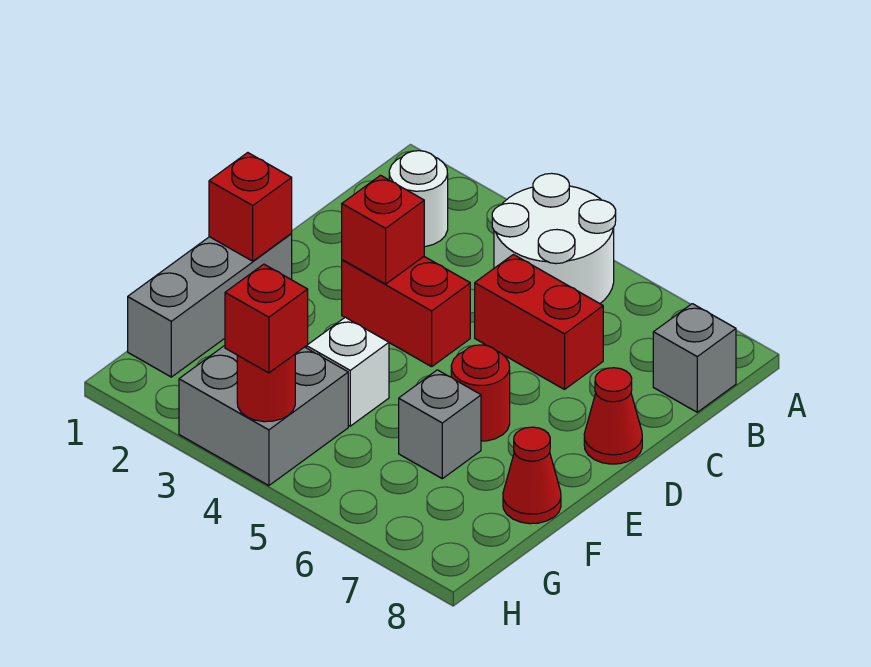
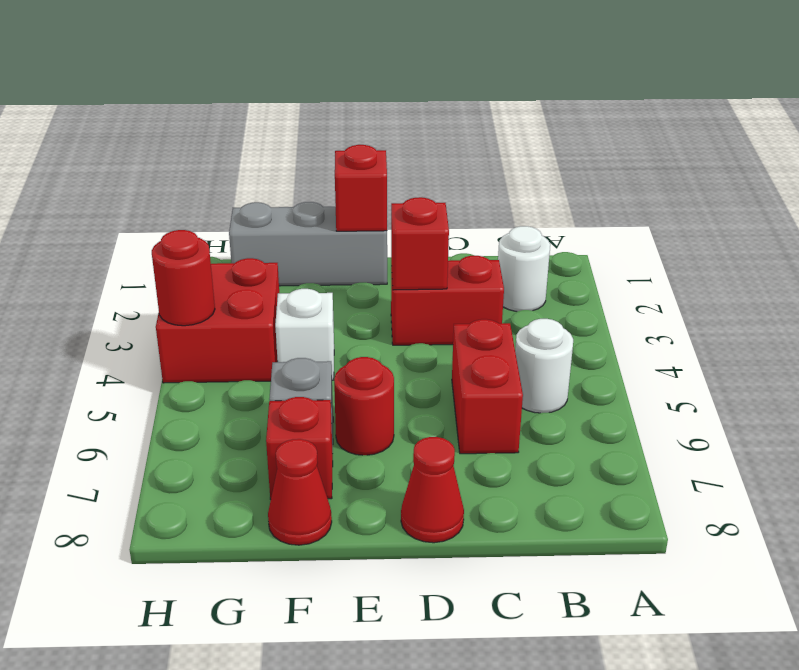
white 2x2 round brick [492,173,616,304] -> white 1x1 round brick [515,319,573,413]
grey 1x1 brick [653,304,736,412] -> none
red 1x2 brick [342,257,470,367] -> red 1x2 brick turned to [391,256,504,345]
grey 2x2 brick [179,346,348,486] -> red 2x2 brick [156,258,279,383]
red 1x1 brick [225,264,308,373] -> red 1x1 brick moved to [266,397,333,500]

